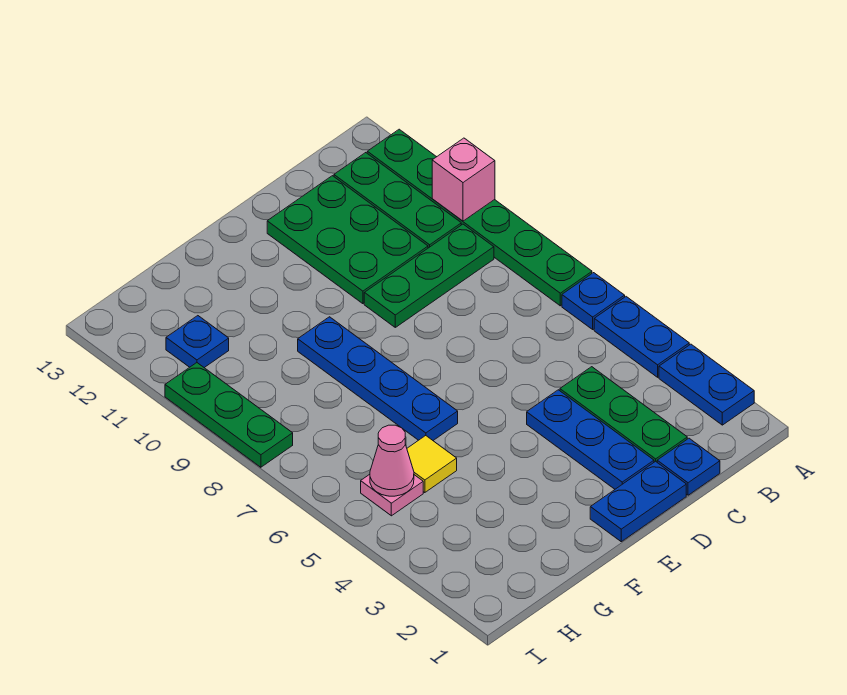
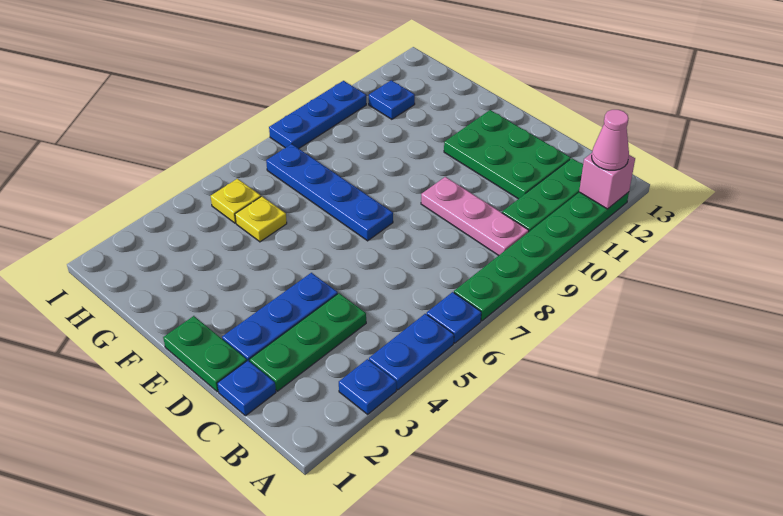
blue 1x2 plate [659,344,754,425] -> blue 1x1 plate [339,359,396,414]
pink 1x1 brick [432,138,495,221] -> pink 1x1 brick moved to [579,153,635,209]
green 1x3 plate [364,224,494,327] -> pink 1x3 plate [421,177,529,256]
green 2x3 plate [267,176,428,304] -> green 2x3 plate turned to [444,110,571,199]
blue 1x2 plate [590,461,686,542] -> green 1x2 plate [163,316,247,392]
blue 1x4 plate [298,317,458,440] -> blue 1x4 plate turned to [266,144,393,241]
yellow 1x1 tile [407,436,457,493] -> yellow 1x1 plate [235,196,287,242]
pink 1x1 plate [361,474,423,516] -> yellow 1x1 plate [211,179,261,223]
pink 1x1 cone [370,425,414,496] -> pink 1x1 cone moved to [592,110,629,170]
green 1x3 plate [165,363,293,467] -> blue 1x3 plate [269,81,366,149]

